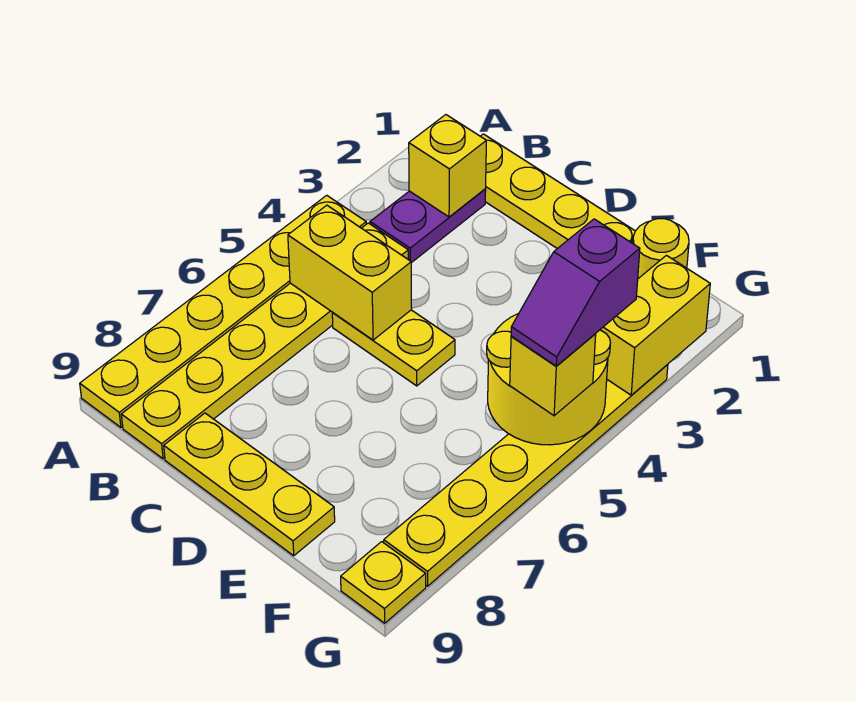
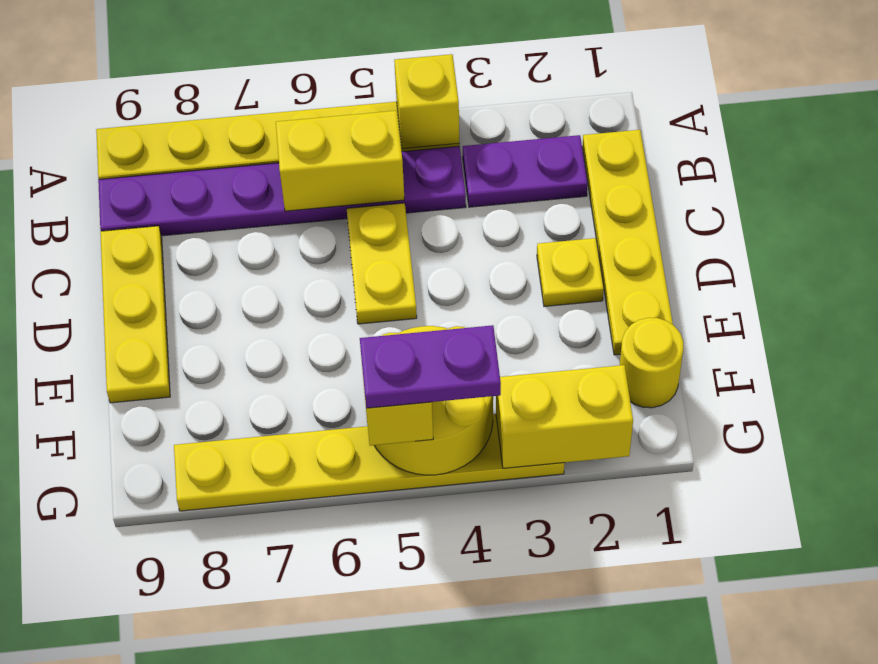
yellow 1x1 brick [409,115,486,217] -> yellow 1x1 brick moved to [394,54,459,149]
yellow 1x6 plate [121,223,408,459] -> purple 1x6 plate [98,146,466,236]
yellow 1x2 brick [288,205,412,340] -> yellow 1x2 brick turned to [276,111,405,211]
purple 1x2 slope [511,219,640,366] -> purple 1x2 plate [360,325,501,408]
yellow 1x1 plate [341,542,426,623] -> yellow 1x1 plate moved to [537,238,604,306]

